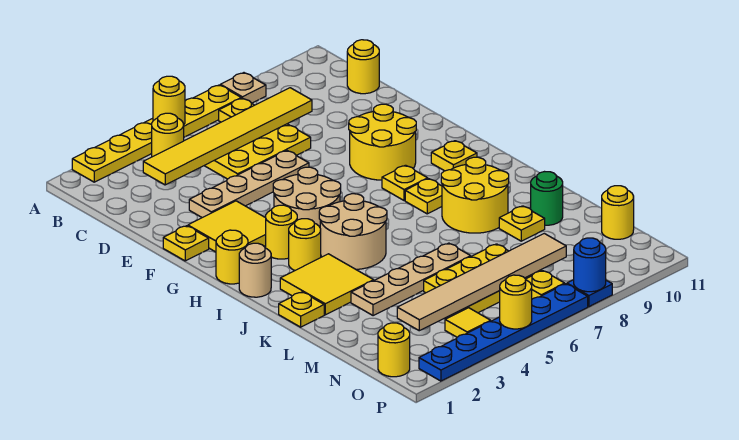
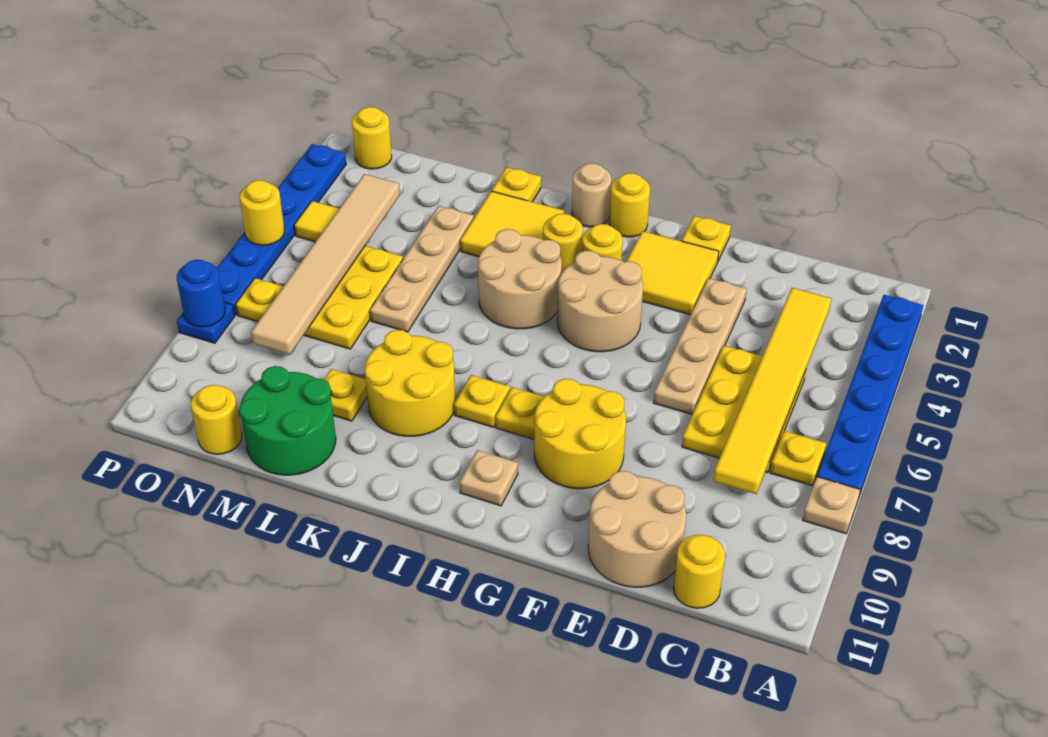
yellow 1x6 plate [72,85,241,182] -> blue 1x6 plate [817,295,923,499]
yellow 1x1 round brick [153,76,185,124] -> none
yellow 1x1 round brick [152,113,184,157] -> none
none -> tan 2x2 round brick [588,471,686,587]
yellow 1x1 plate [431,141,477,171] -> tan 1x1 plate [460,450,518,506]
green 1x1 round brick [531,172,563,225] -> green 2x2 round brick [239,366,336,475]

